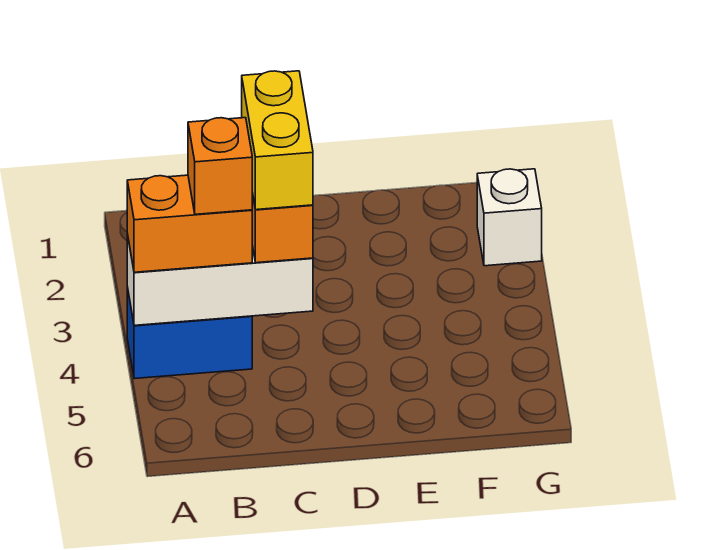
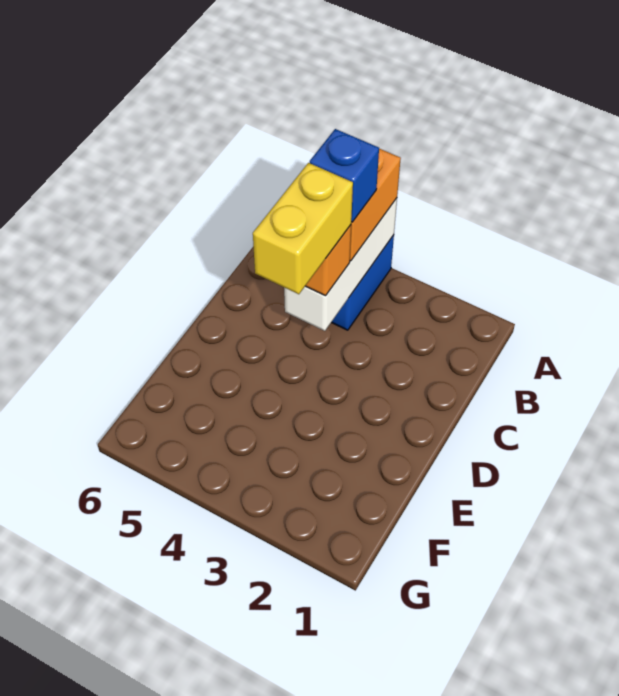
orange 1x1 brick [188,118,252,214] -> blue 1x1 brick [310,129,379,222]
yellow 1x2 brick [242,71,313,210] -> yellow 1x2 brick turned to [253,163,353,294]
white 1x1 brick [477,169,542,266] -> none

